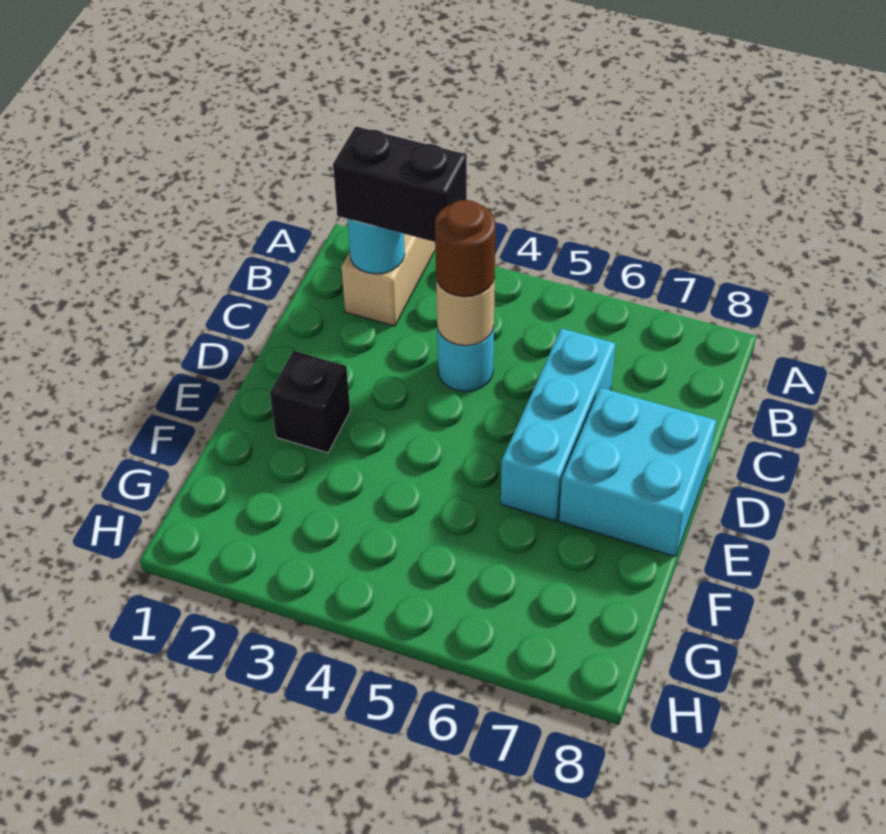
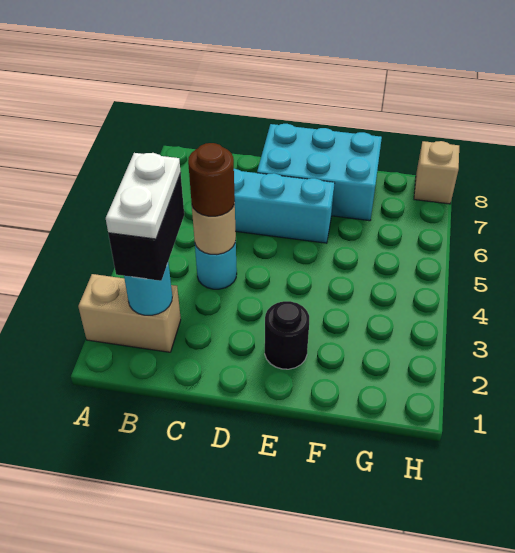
none -> white 1x2 plate [106,153,181,239]
cyan 2x2 brick [559,388,716,557] -> cyan 2x3 brick [257,124,382,221]
black 1x1 brick [270,351,350,453] -> black 1x1 round brick [265,301,309,369]
none -> tan 1x1 brick [414,141,459,204]

